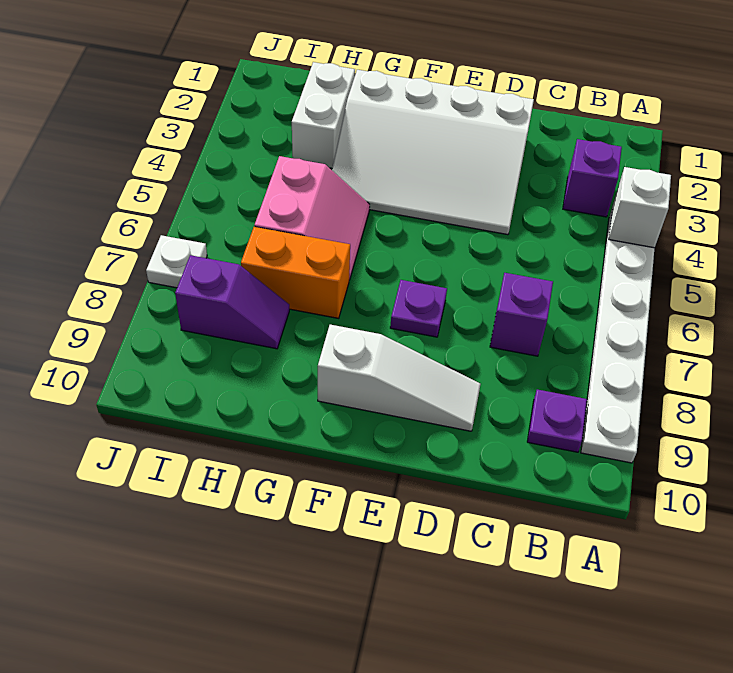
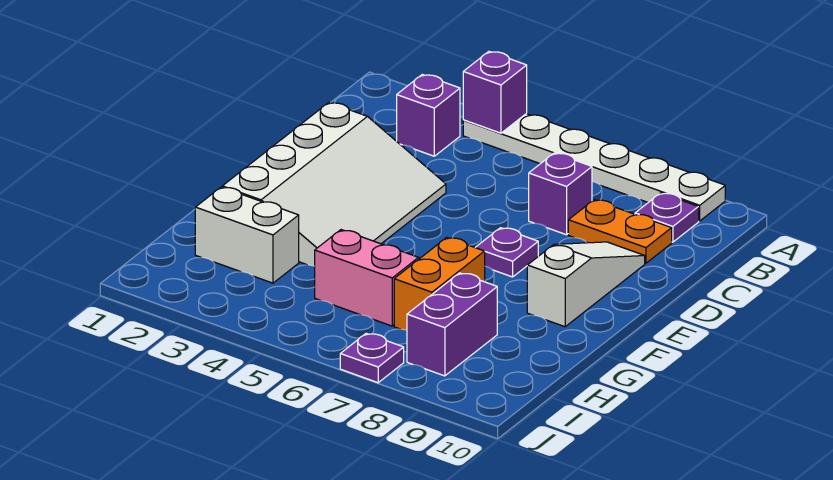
white 1x1 brick [609,167,671,248] -> purple 1x1 brick [463,52,527,133]
none -> orange 1x2 plate [568,200,672,263]
purple 1x2 slope [175,255,289,349] -> purple 1x2 brick [407,273,497,376]
white 1x1 plate [146,235,207,288] -> purple 1x1 plate [340,334,404,383]

